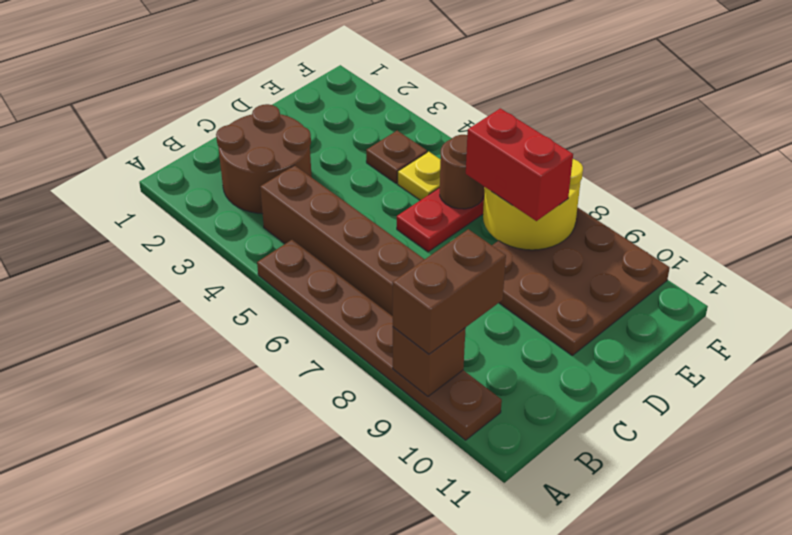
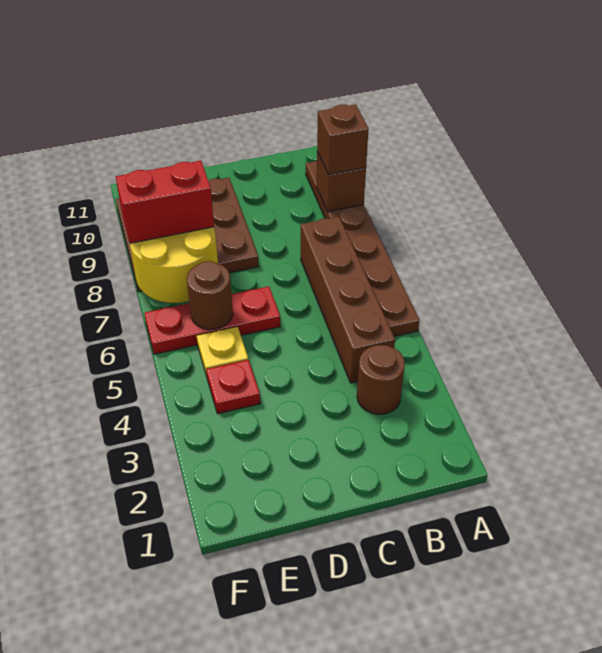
brown 1x2 brick [392,229,506,354] -> brown 1x1 brick [317,104,369,175]
brown 2x2 round brick [216,104,312,214] -> brown 1x1 round brick [357,345,405,414]
brown 1x1 plate [366,131,427,183] -> red 1x1 plate [206,360,260,414]
red 1x2 brick [466,108,573,221] -> red 1x2 brick turned to [116,161,214,243]

